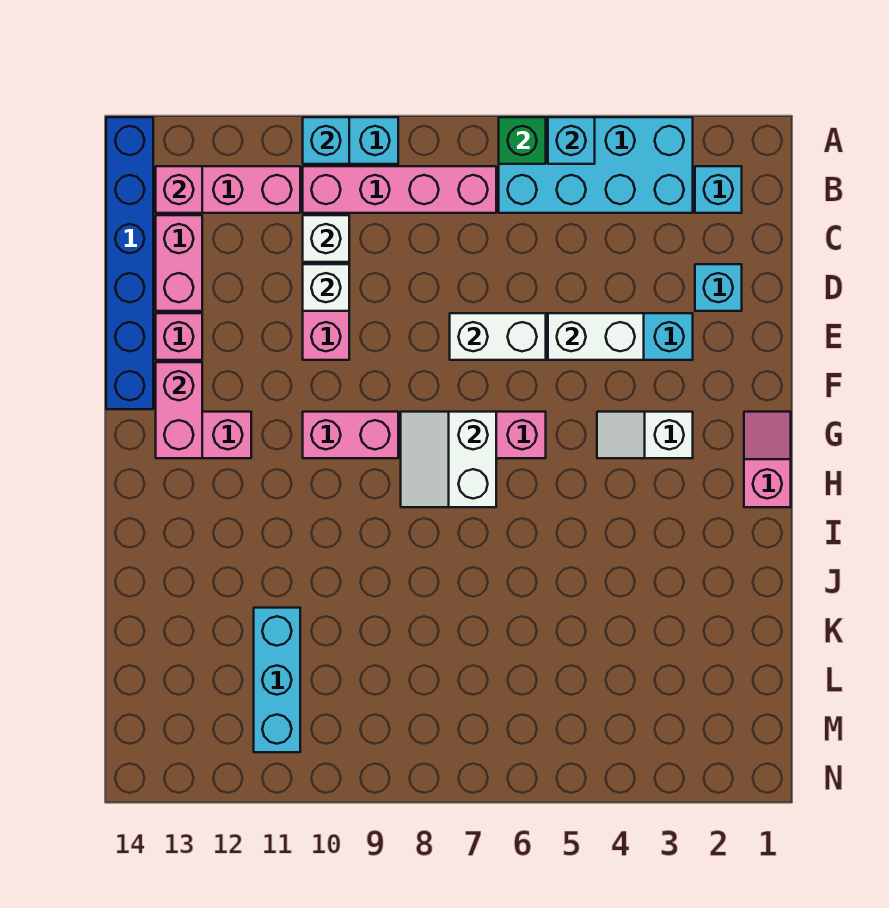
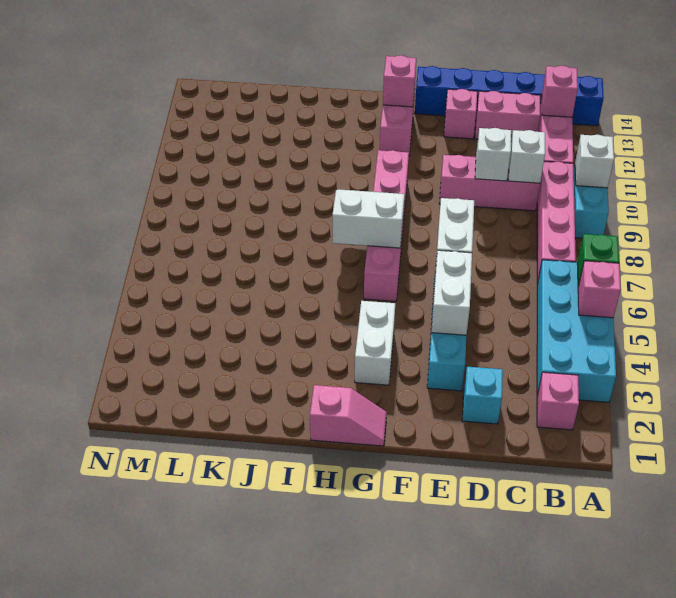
cyan 1x1 brick [548,117,595,164] -> pink 1x1 brick [578,261,621,318]
cyan 1x1 brick [303,117,349,164] -> white 1x1 brick [575,135,614,188]
cyan 1x1 brick [695,166,742,213] -> pink 1x1 brick [537,372,579,430]
pink 1x2 brick [156,362,202,458] -> pink 1x1 brick [383,55,416,107]
white 1x2 slope [597,412,693,458] -> white 1x2 brick [355,301,395,385]
cyan 1x3 brick [254,608,300,752] -> none

